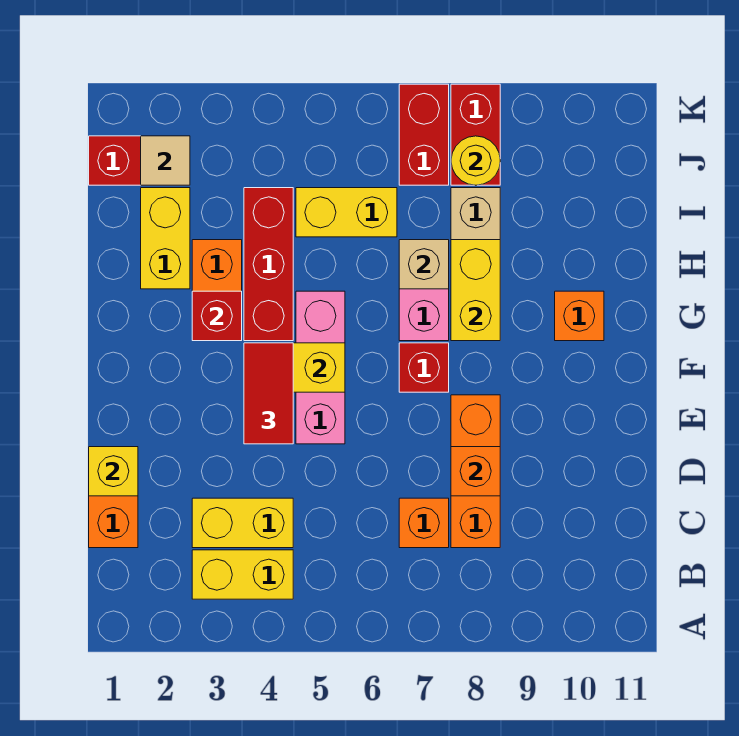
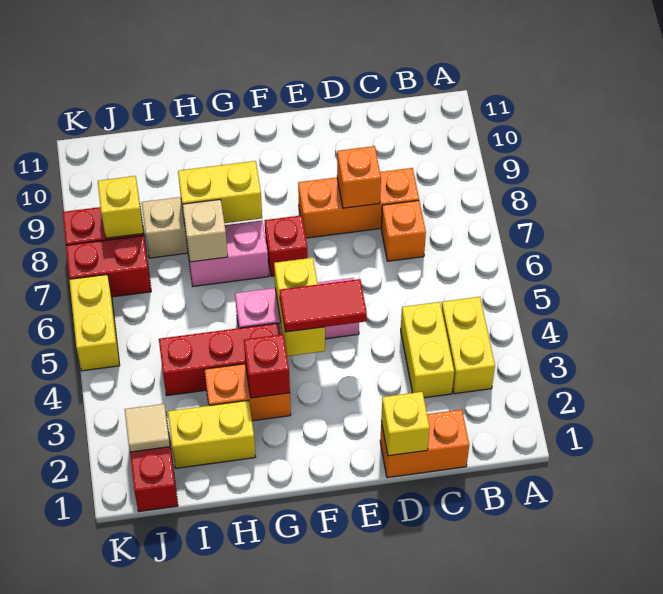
orange 1x1 brick [555,291,604,341] -> none
yellow 1x2 brick [296,188,397,237] -> yellow 1x2 brick moved to [69,275,120,371]
yellow 1x1 round brick [451,136,500,185] -> yellow 1x1 brick [98,176,143,238]

